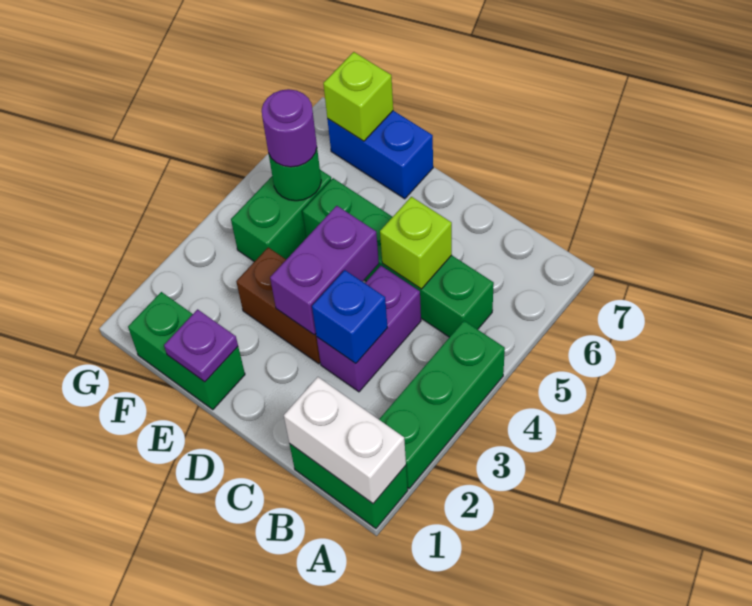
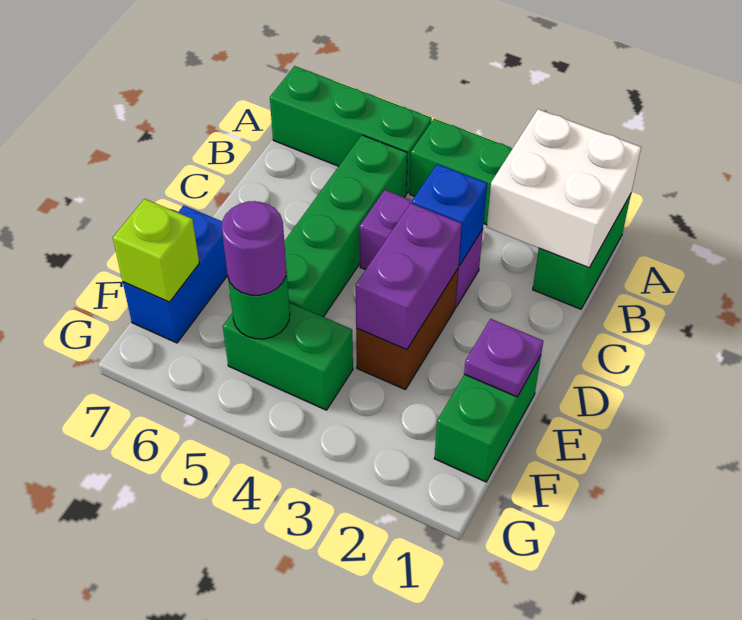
white 1x2 brick [284,377,406,504] -> white 2x2 brick [487,109,641,268]
none -> green 1x3 brick [270,66,432,193]
lime 1x1 brick [380,197,452,289] -> none
purple 1x2 brick [270,206,379,335] -> purple 1x2 brick turned to [356,203,462,350]

